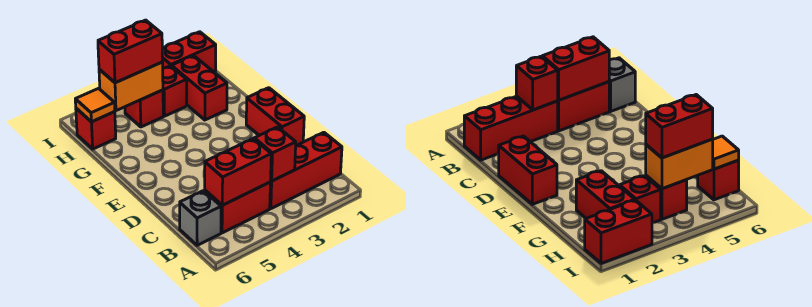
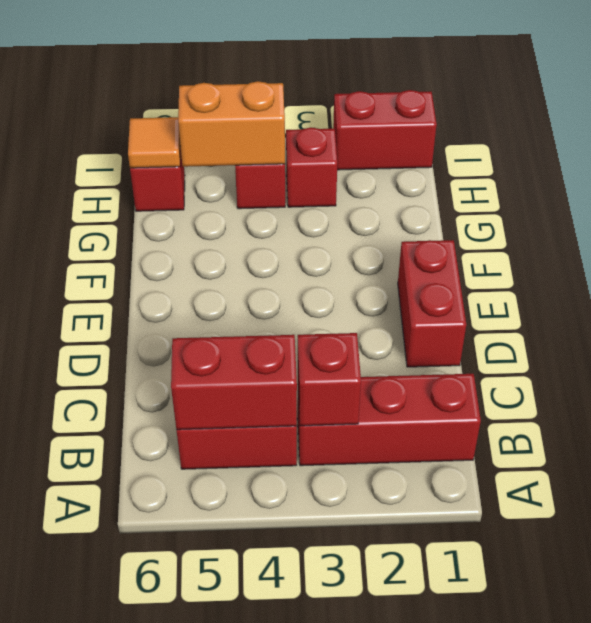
grey 1x1 brick [180,191,221,245] -> none
red 1x2 brick [172,56,227,120] -> none
red 1x2 brick [98,20,163,83] -> none

